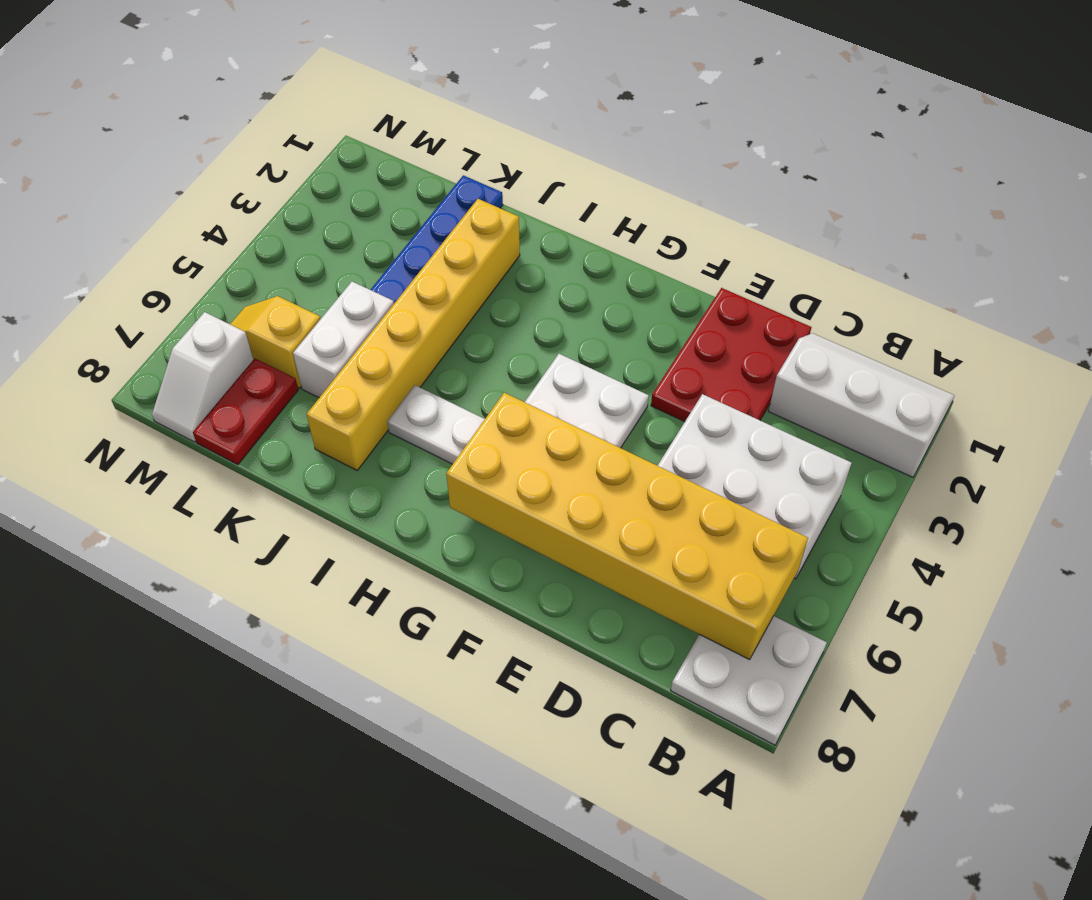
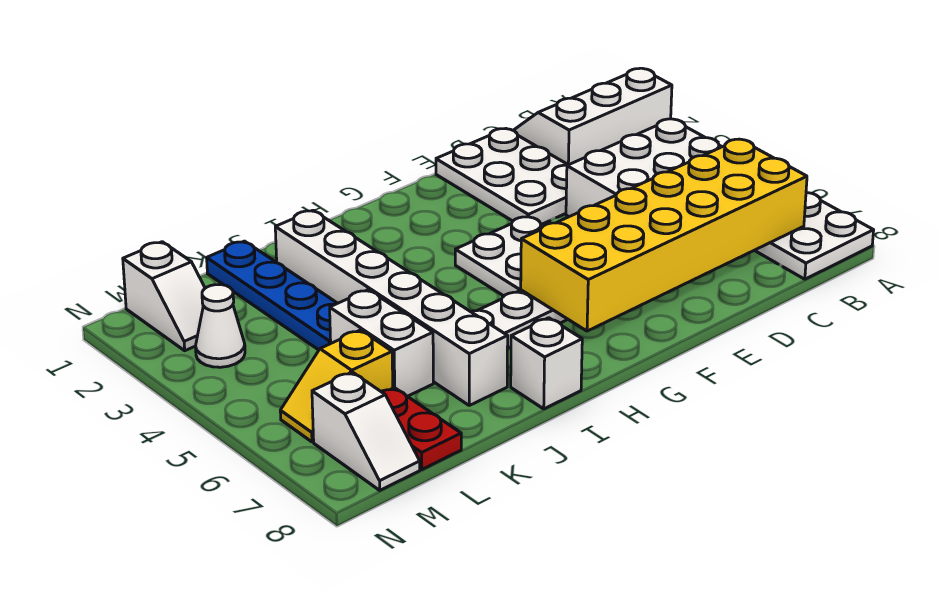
red 2x3 plate [651,288,811,422] -> white 2x3 plate [436,129,568,224]
none -> white 1x1 brick [511,318,582,409]
yellow 1x6 brick [307,199,520,470] -> white 1x6 brick [275,210,508,405]
none -> white 1x2 slope [123,242,205,351]
none -> white 1x1 cone [196,285,245,367]

